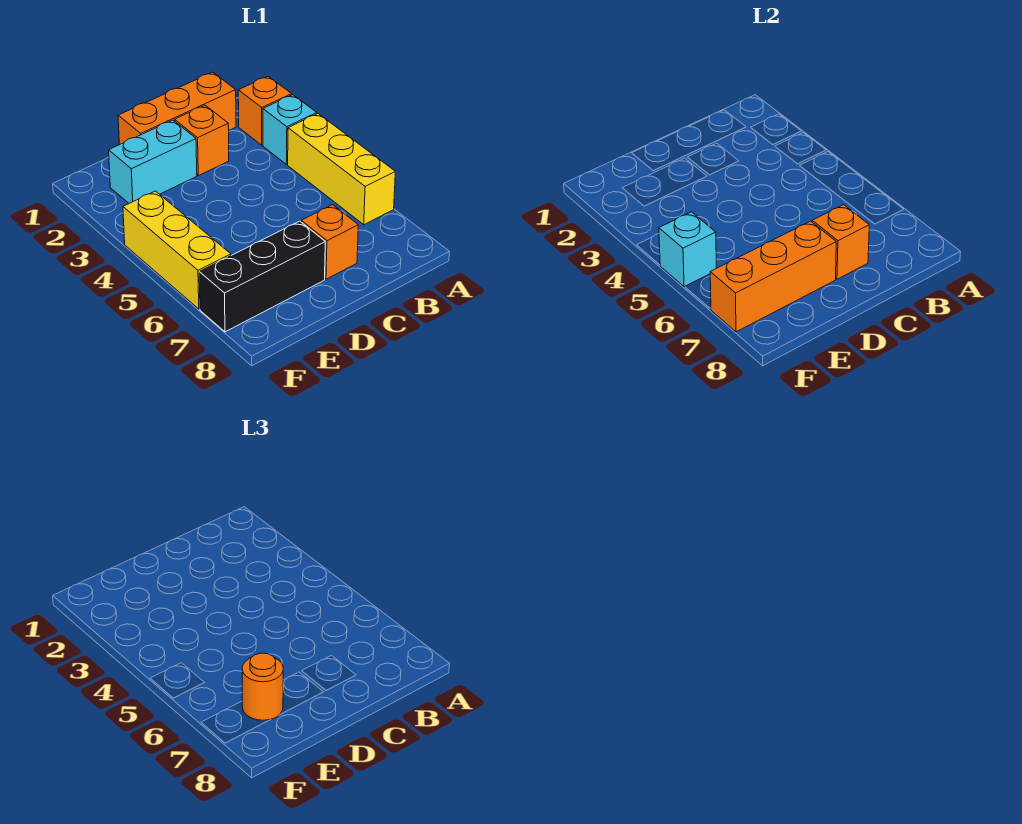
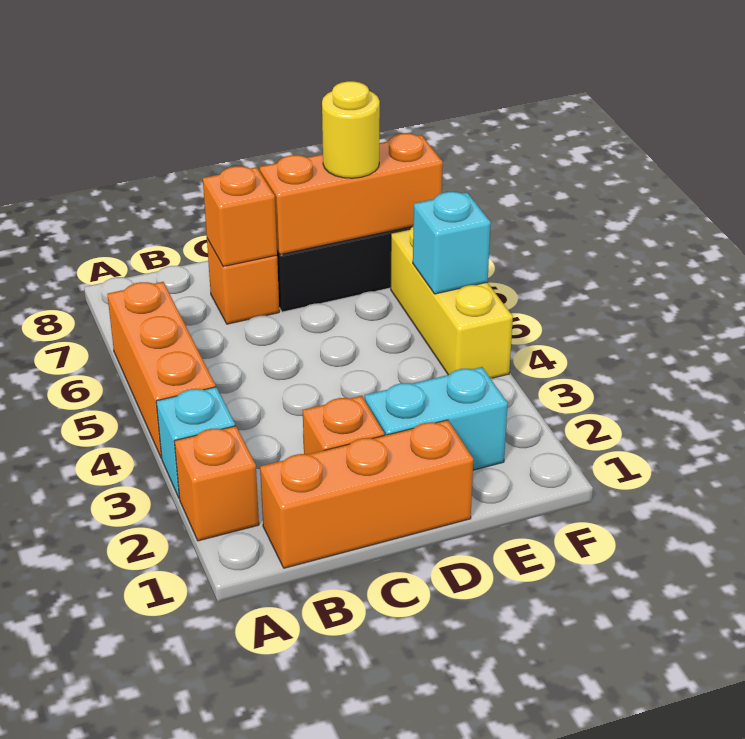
yellow 1x3 brick [288,114,395,225] -> orange 1x3 brick [107,282,216,458]
orange 1x1 round brick [242,653,283,720] -> yellow 1x1 round brick [322,81,380,178]

